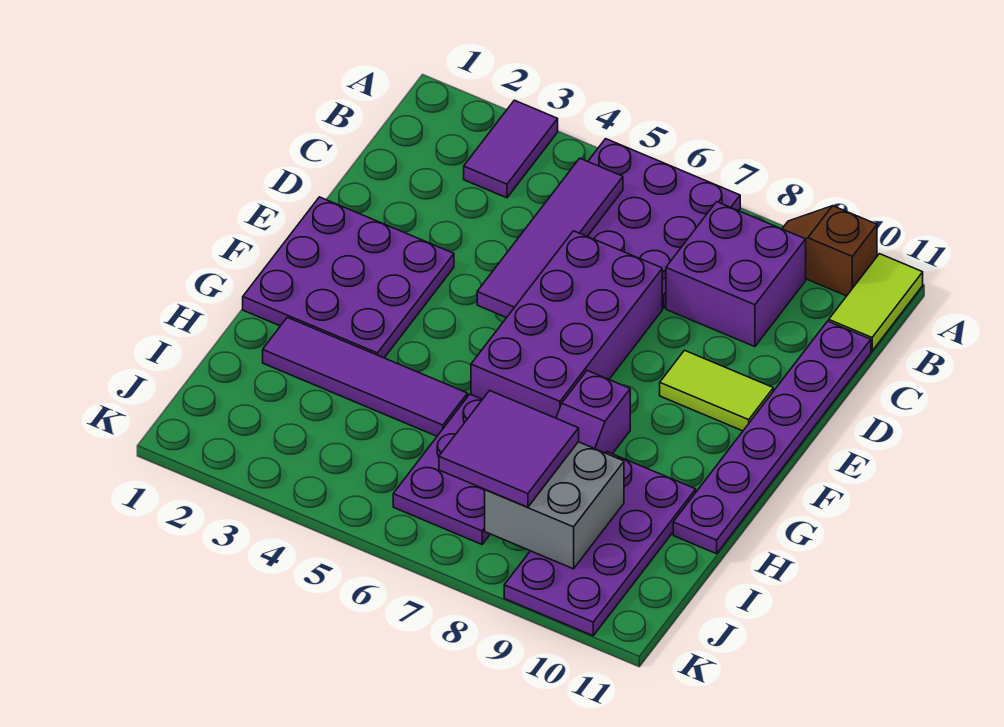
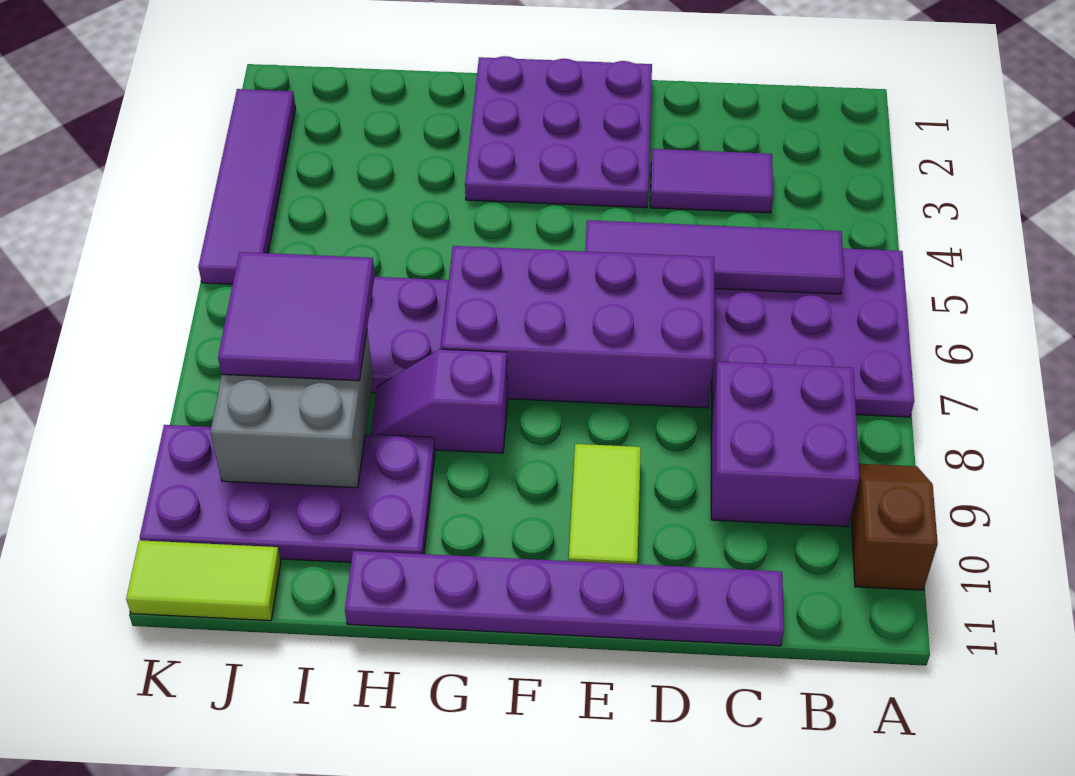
purple 1x2 tile [464,100,558,198] -> purple 1x2 tile moved to [650,149,773,213]
lime 1x2 tile [829,254,923,351] -> lime 1x2 tile moved to [126,540,281,621]
purple 1x4 tile [263,317,468,436] -> purple 1x4 tile moved to [198,89,296,284]

